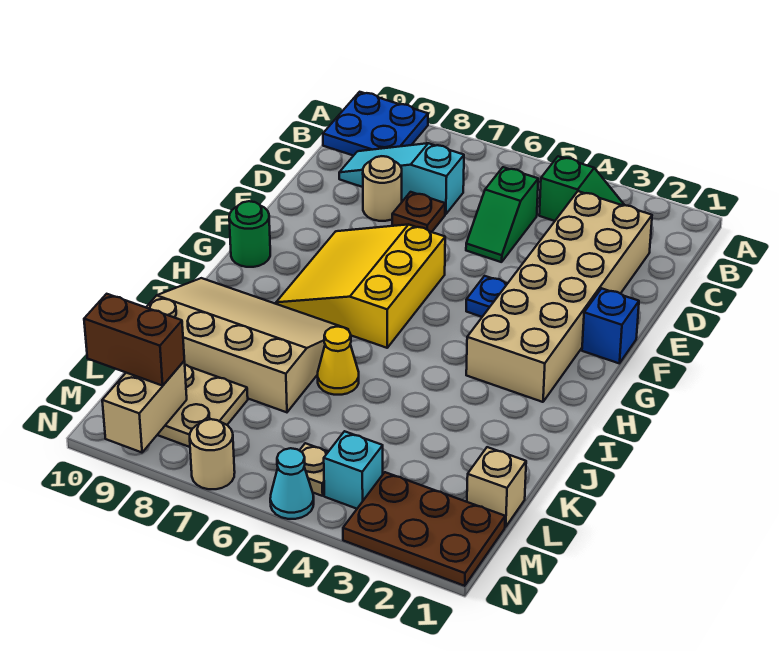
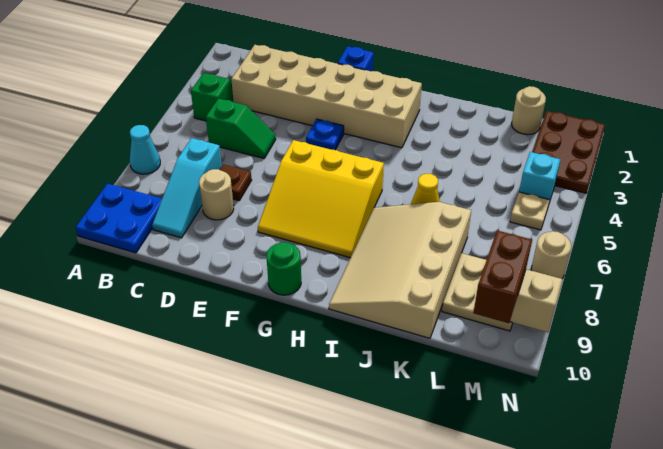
tan 1x1 brick [467,447,526,527] -> tan 1x1 round brick [512,86,546,135]
cyan 1x1 cone [270,448,314,519] -> cyan 1x1 cone moved to [130,125,160,174]

